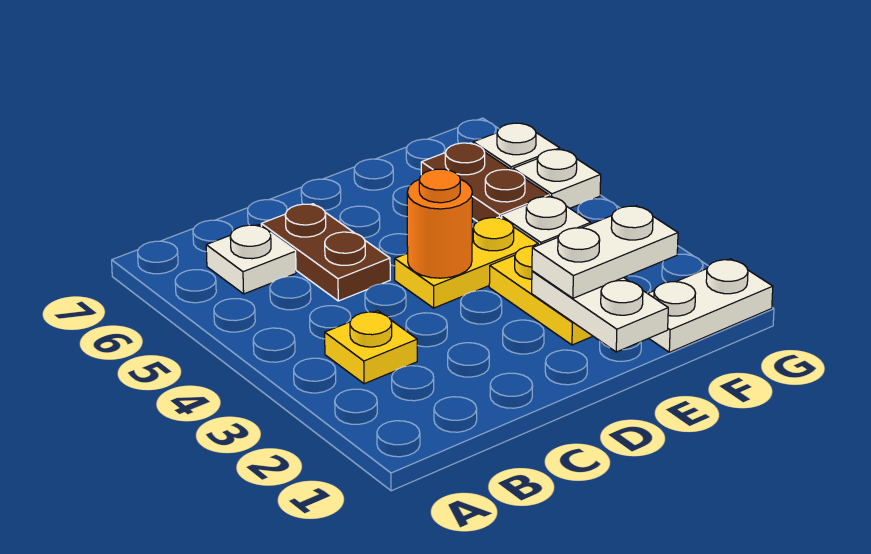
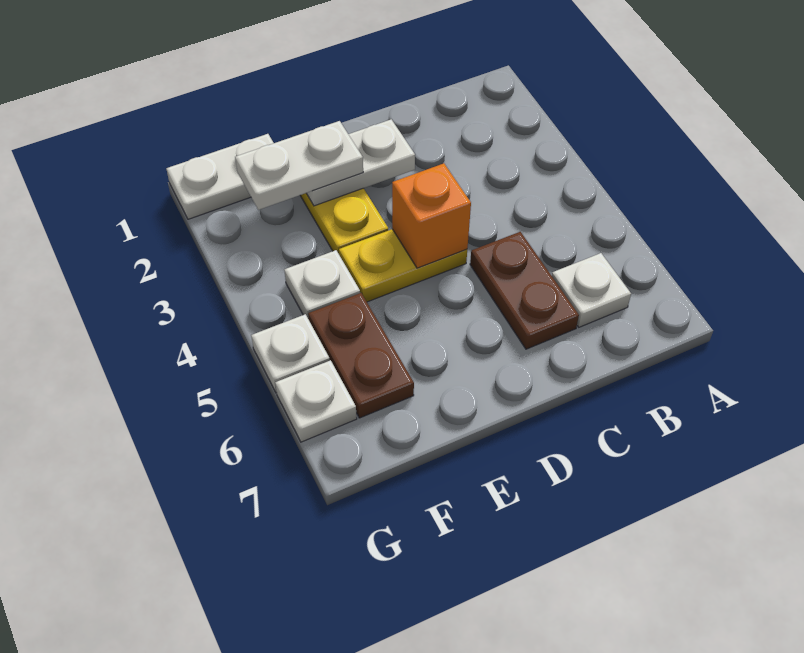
yellow 1x1 plate [325,311,417,384] -> none
orange 1x1 round brick [407,169,472,278] -> orange 1x1 brick [392,163,471,268]
white 1x2 plate [532,271,668,352] -> white 1x2 plate turned to [306,119,415,206]

